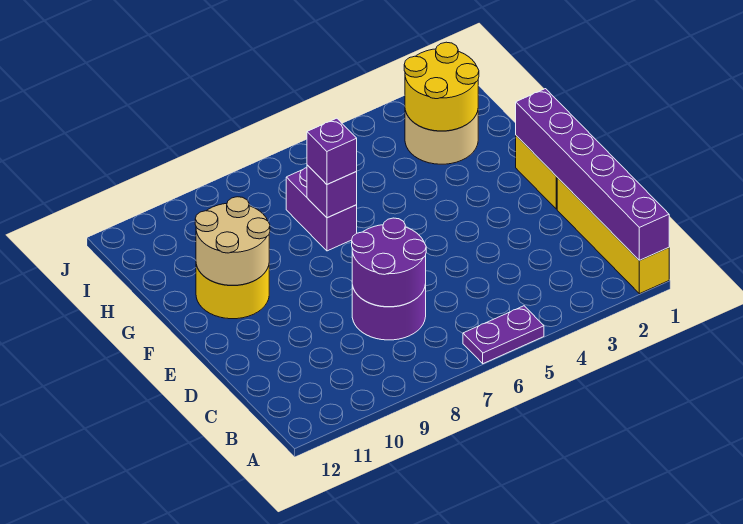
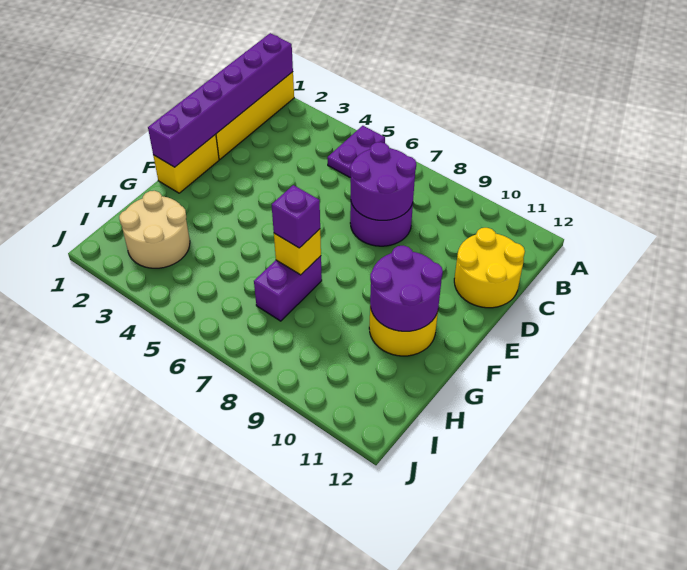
purple 1x2 plate [463,306,544,364] -> purple 1x2 plate turned to [327,126,385,177]
tan 2x2 round brick [195,197,270,285] -> purple 2x2 round brick [370,245,443,331]
purple 1x1 brick [307,165,357,218] -> yellow 1x1 brick [274,229,321,275]
yellow 2x2 round brick [404,42,479,131] -> yellow 2x2 round brick moved to [454,228,525,308]

